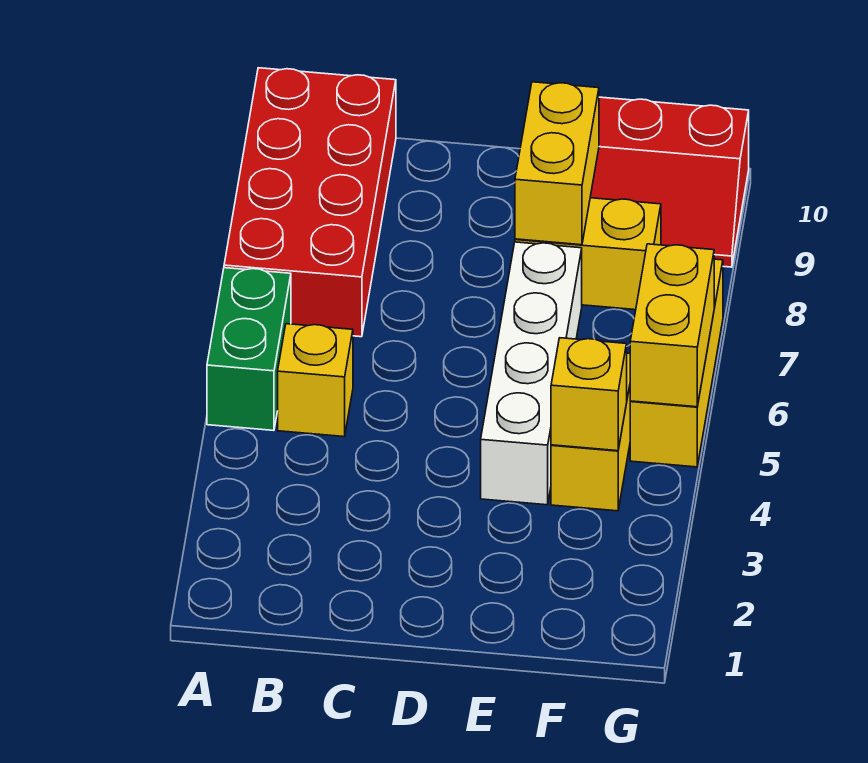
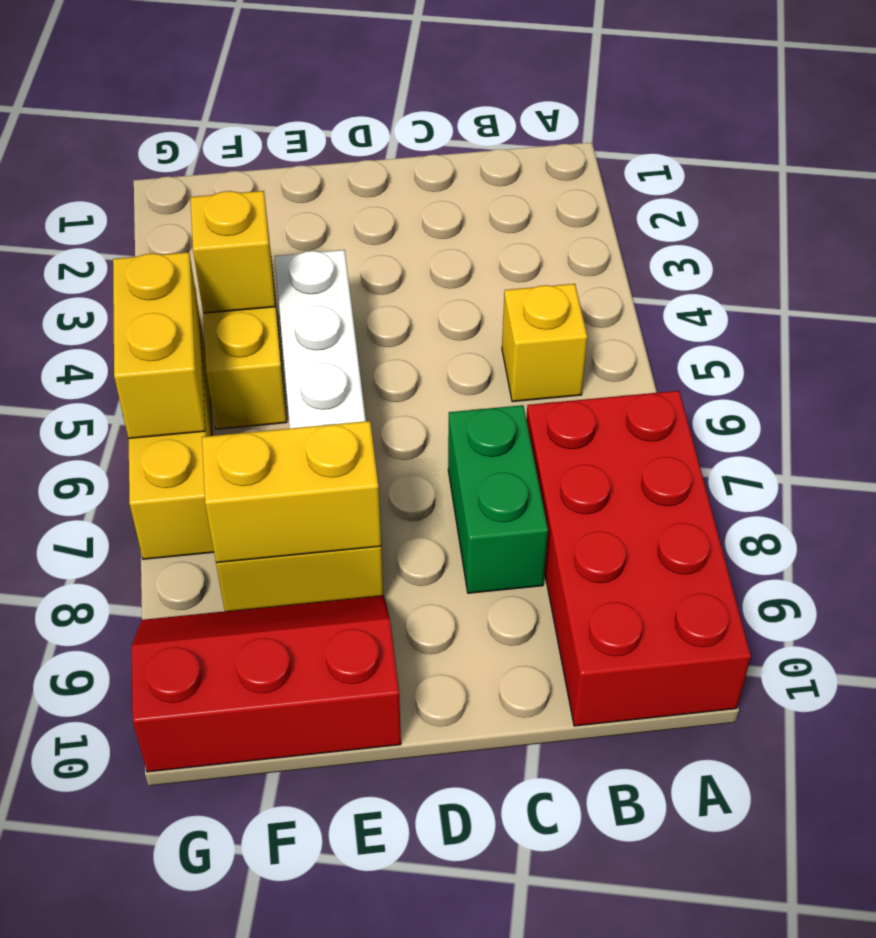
green 1x2 brick [207,268,291,431] -> green 1x2 brick moved to [448,405,548,593]
yellow 1x2 brick [515,82,599,245] -> yellow 1x2 brick turned to [202,421,381,563]

